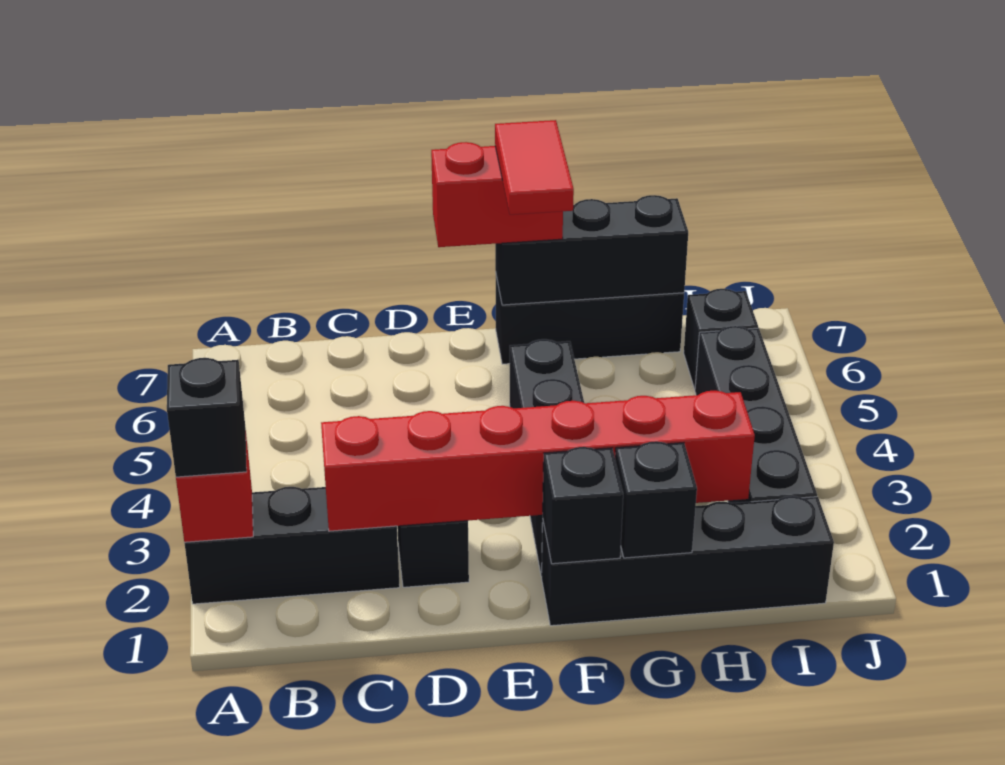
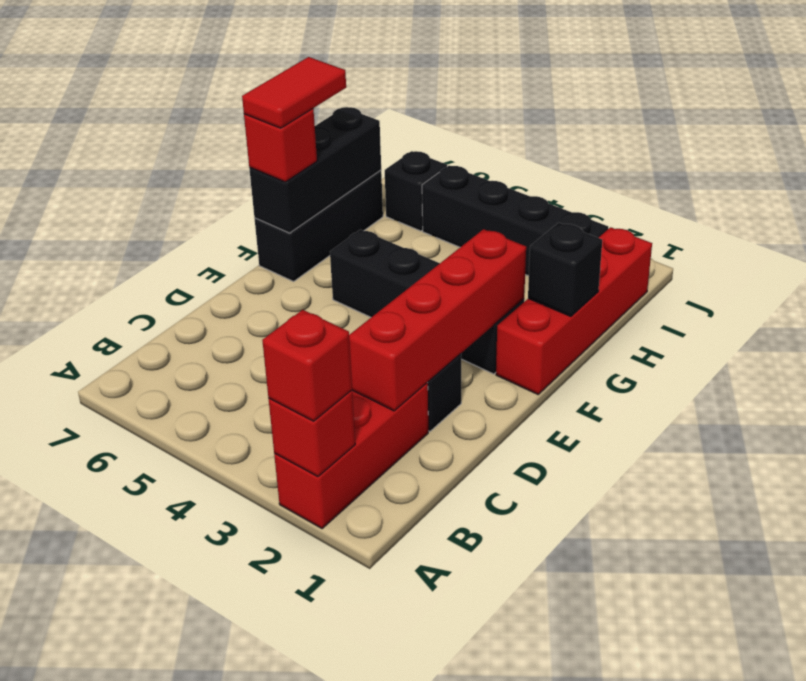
black 1x3 brick [184,487,400,604] -> red 1x3 brick [274,383,428,529]
black 1x1 brick [167,358,247,477] -> red 1x1 brick [262,310,352,421]
red 1x6 brick [321,391,755,531] -> red 1x4 brick [349,229,526,411]
red 1x2 brick [431,142,563,247] -> red 1x1 brick [244,109,317,182]
black 1x4 brick [542,496,834,626] -> red 1x4 brick [496,227,652,394]
black 1x1 brick [543,447,623,564] -> none
red 1x2 tile [495,120,574,215] -> red 1x2 tile turned to [242,57,346,128]

